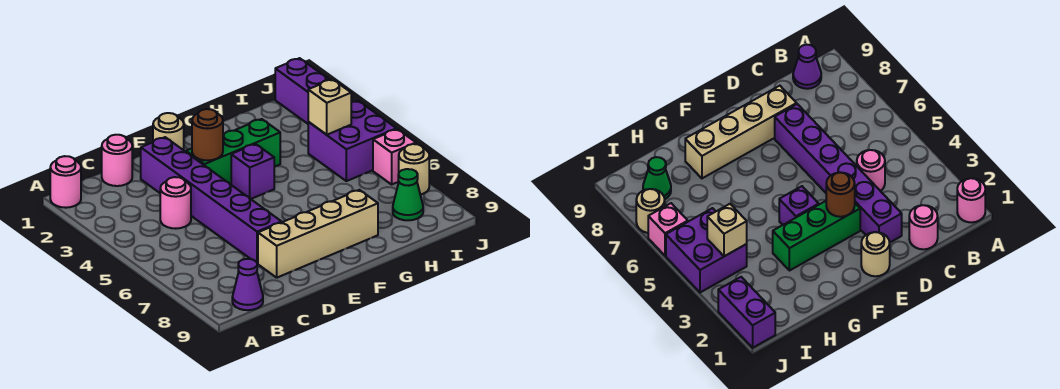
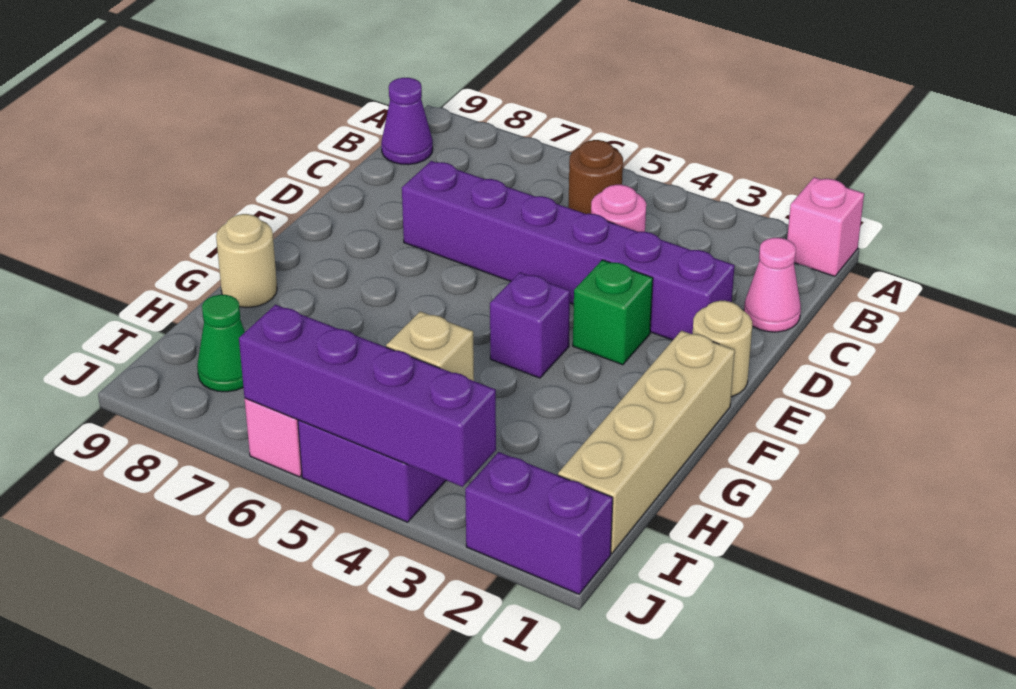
pink 1x1 round brick [50,156,81,208] -> pink 1x1 brick [787,177,864,276]
pink 1x1 round brick [102,135,132,186] -> pink 1x1 cone [744,238,801,332]
tan 1x4 brick [258,190,378,278] -> tan 1x4 brick moved to [558,331,735,553]
green 1x3 brick [186,119,280,184] -> green 1x1 brick [573,260,653,365]
brown 1x1 round brick [192,109,223,160] -> brown 1x1 round brick moved to [568,140,623,214]
none -> purple 1x4 brick [239,305,496,487]
tan 1x1 round brick [399,144,429,195] -> tan 1x1 round brick moved to [216,214,277,307]

